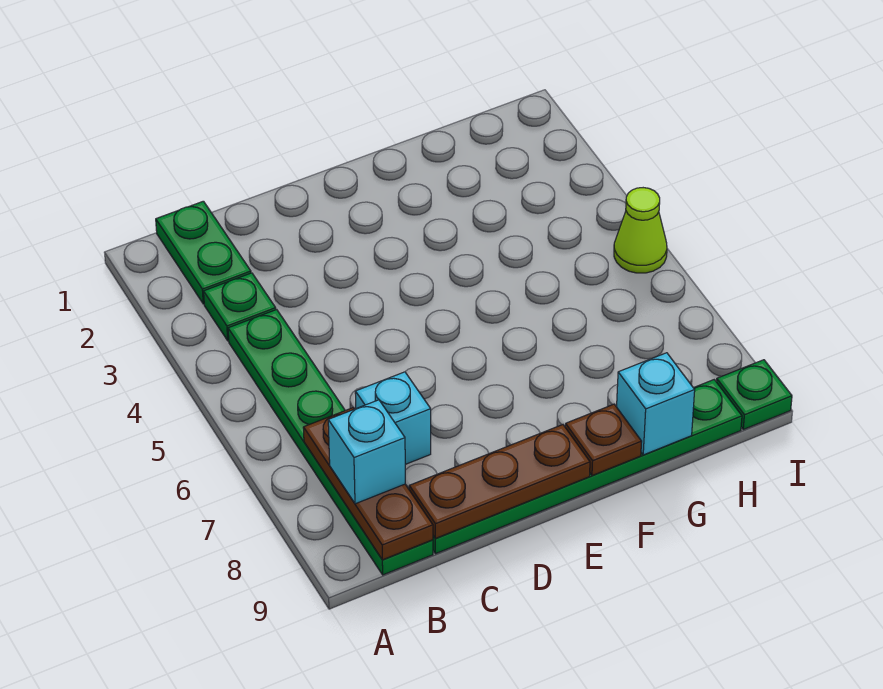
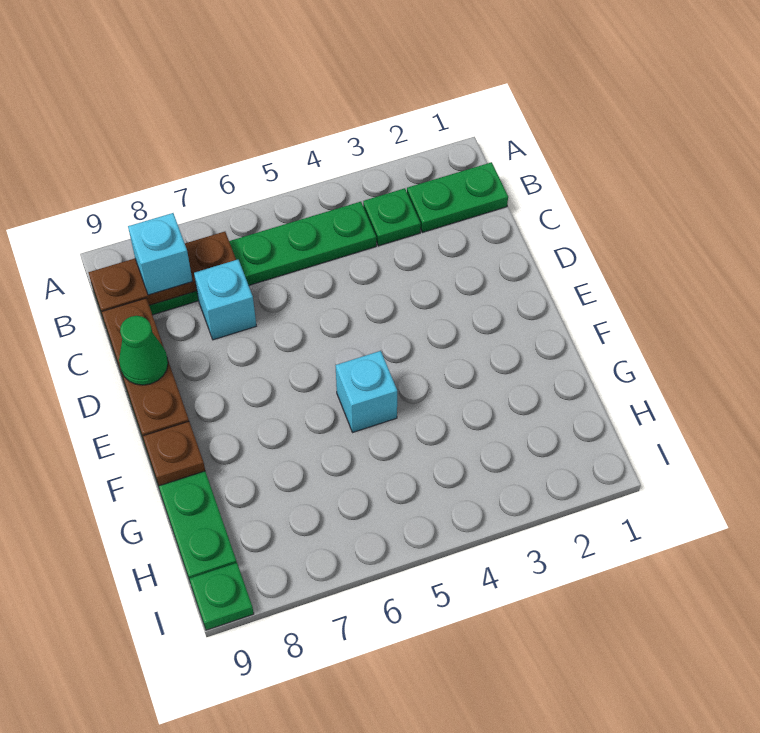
none -> green 1x1 cone [119,316,168,385]
cyan 1x1 brick [617,353,695,455] -> cyan 1x1 brick moved to [336,351,397,432]
lime 1x1 cone [614,188,667,273] -> none

